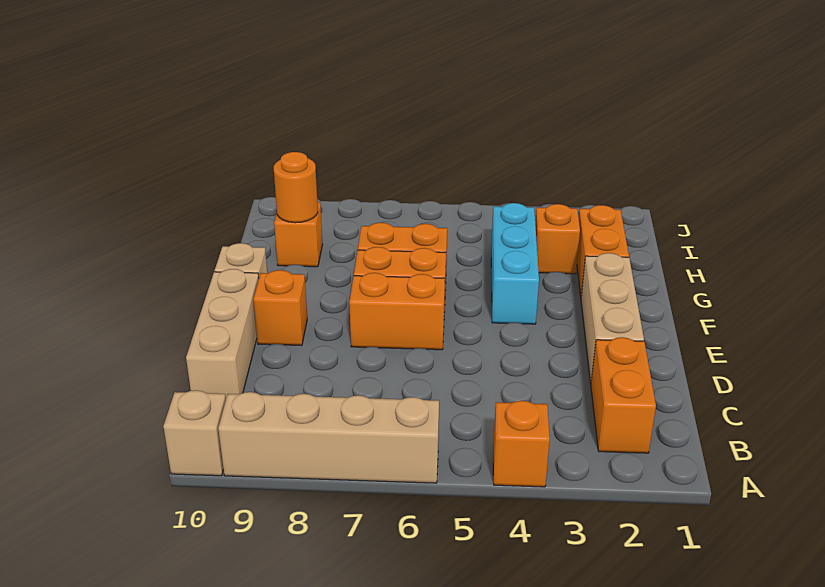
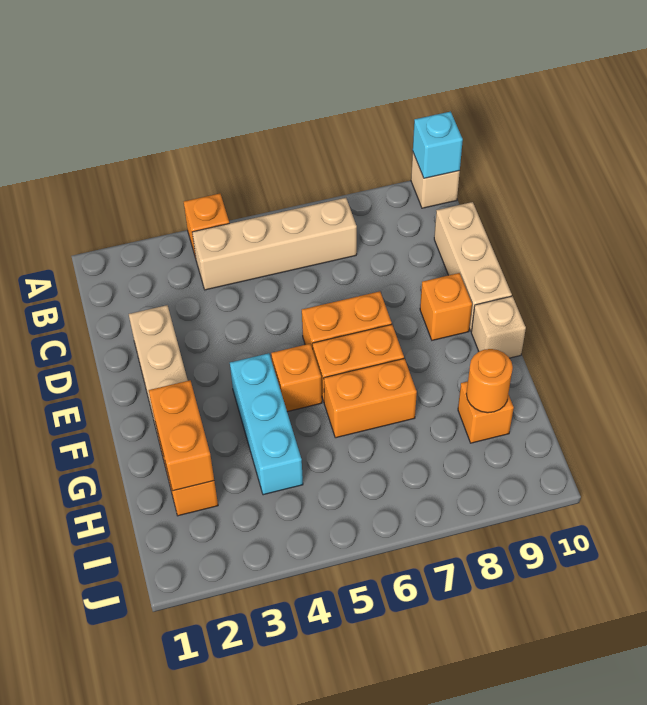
tan 1x4 brick [218,392,439,483] -> tan 1x4 brick moved to [192,198,357,290]
none -> cyan 1x1 brick [413,111,463,178]
orange 1x2 brick [591,337,656,453] -> orange 1x2 brick moved to [149,380,214,491]
orange 1x1 brick [535,204,580,274] -> orange 1x1 brick moved to [271,344,322,412]

